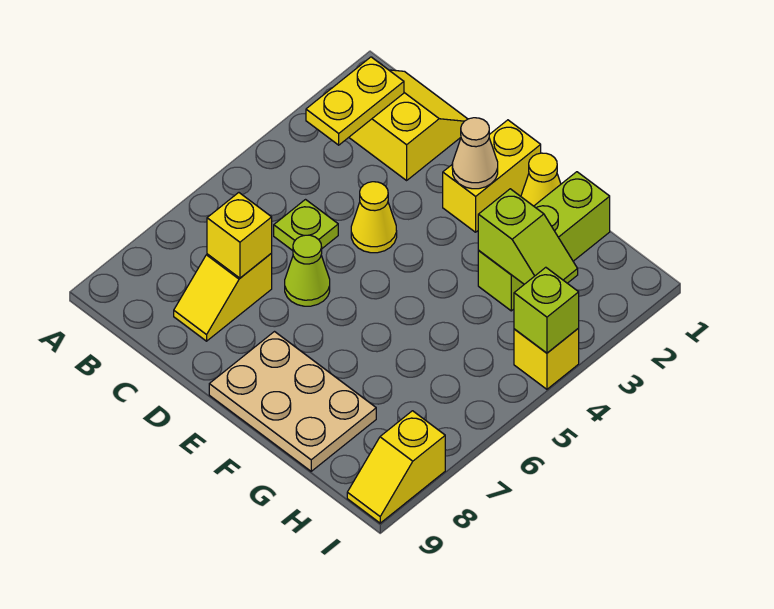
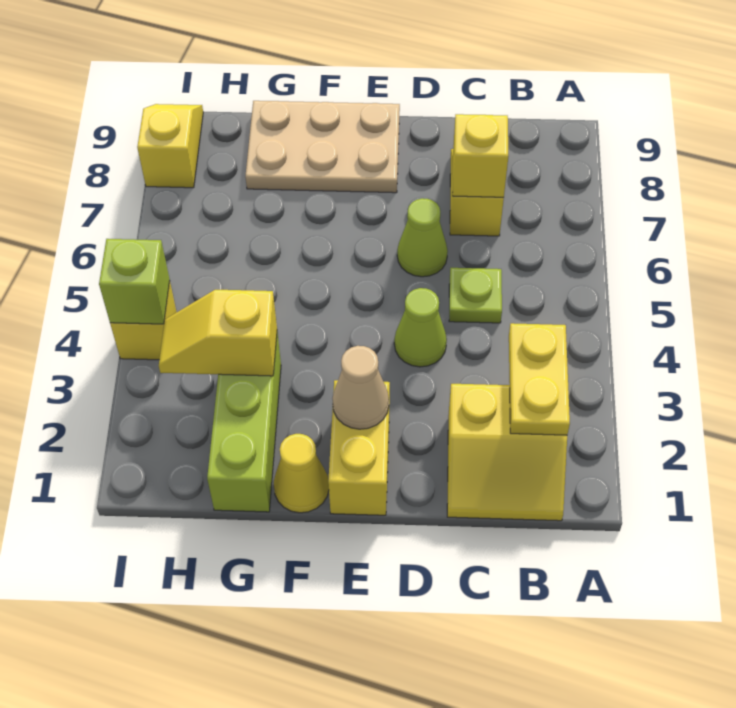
yellow 1x1 cone [351,182,397,253] -> lime 1x1 cone [394,288,447,367]
lime 1x2 slope [478,189,578,284] -> yellow 1x2 slope [159,290,277,376]

